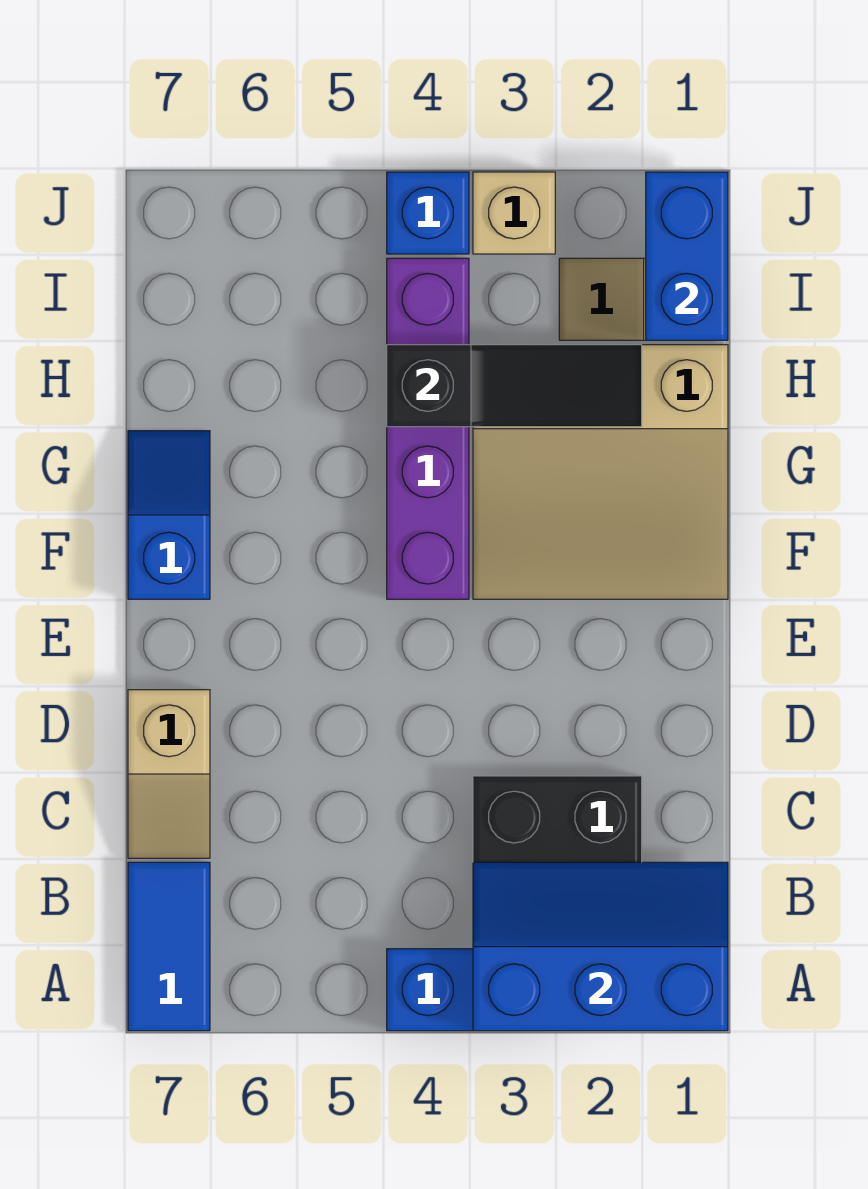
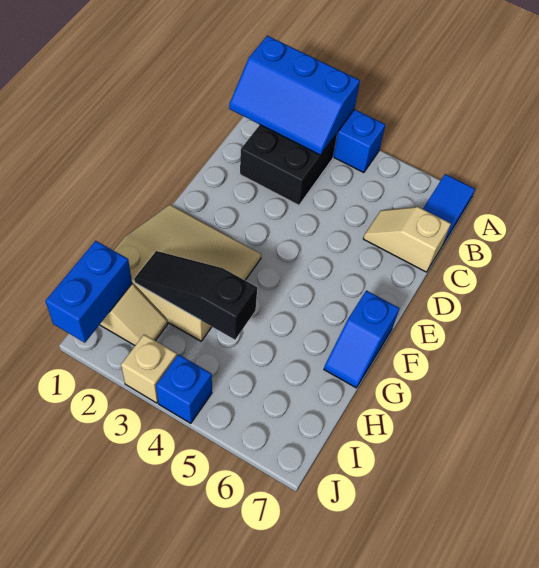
tan 1x2 slope [128,690,210,858] -> tan 1x2 slope turned to [363,207,451,272]
purple 1x4 brick [387,258,469,599] -> none

